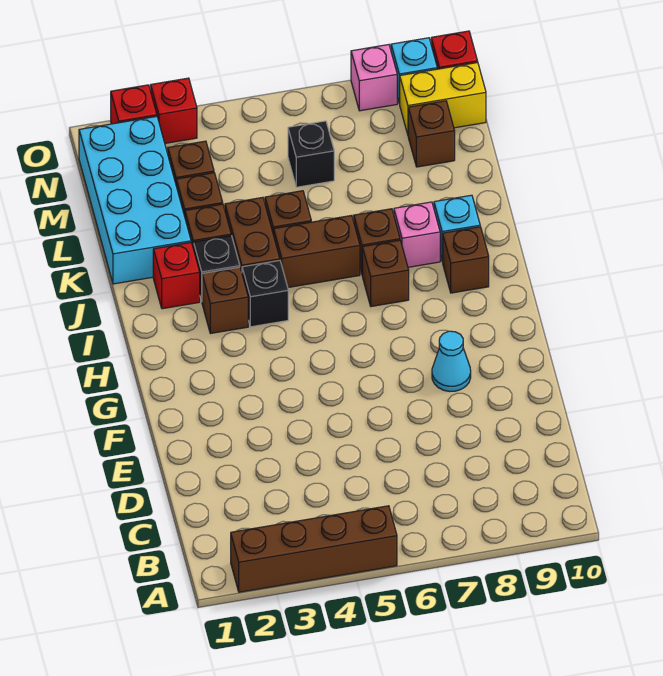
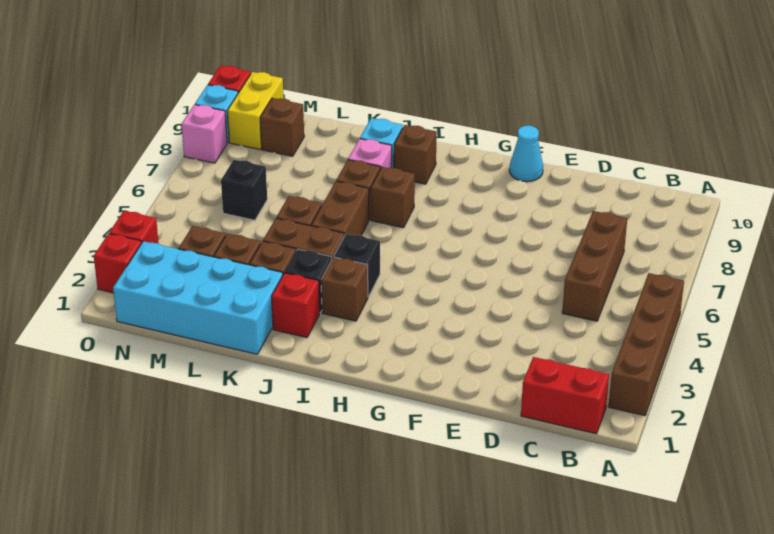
none -> red 1x2 brick [521,357,609,434]
none -> brown 1x3 brick [562,211,627,321]
cyan 1x1 cone [432,331,471,391] -> cyan 1x1 cone moved to [509,126,543,182]

